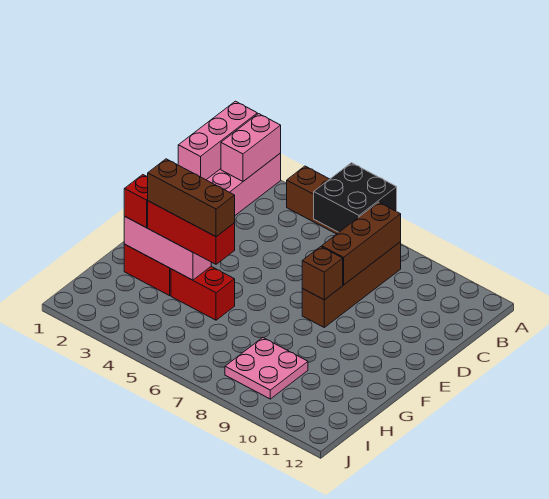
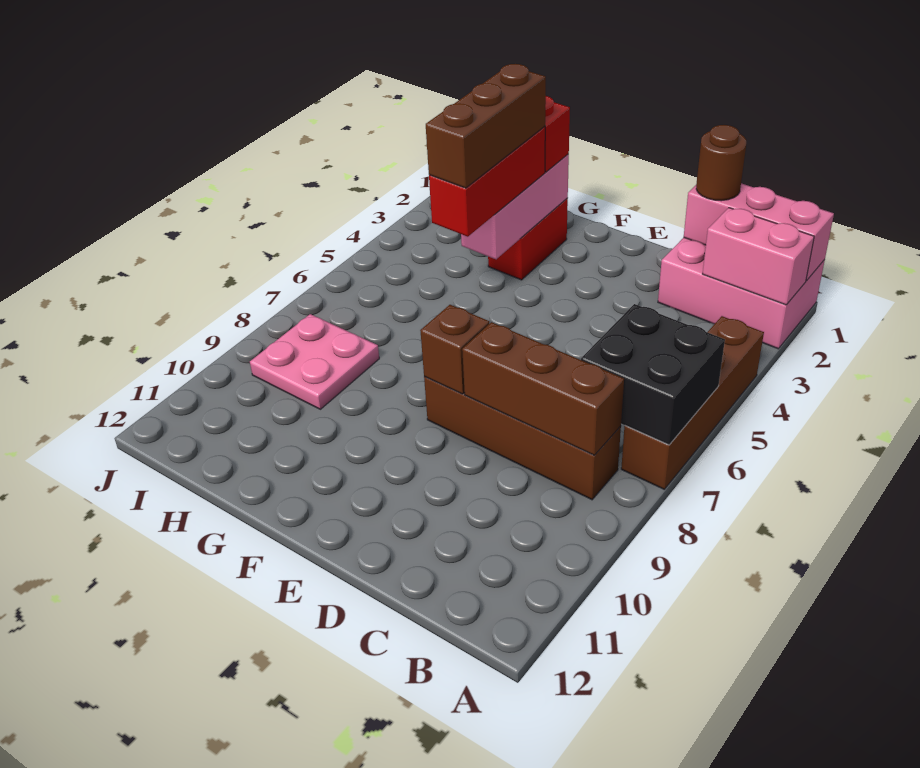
none -> brown 1x1 round brick [696,125,746,201]
red 1x2 brick [171,267,235,320] -> none

